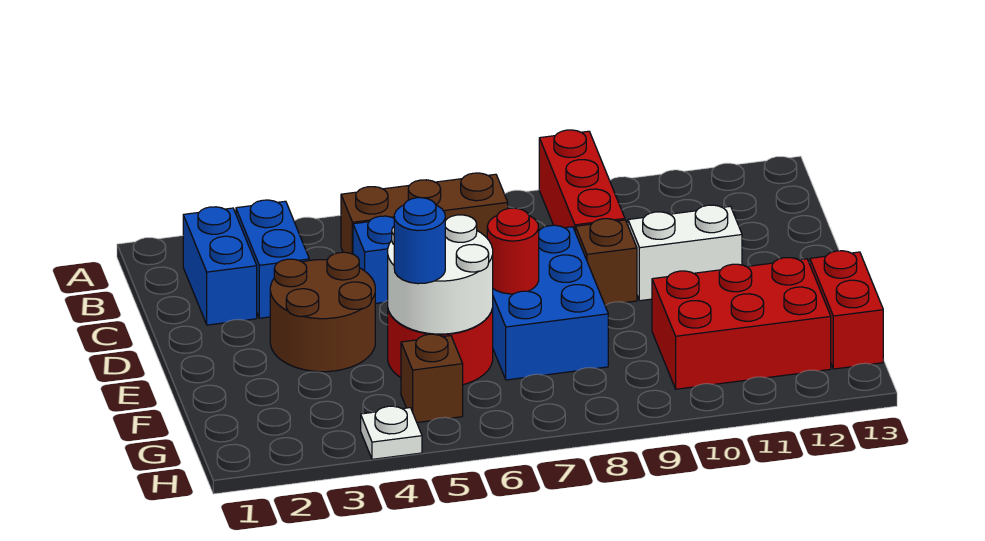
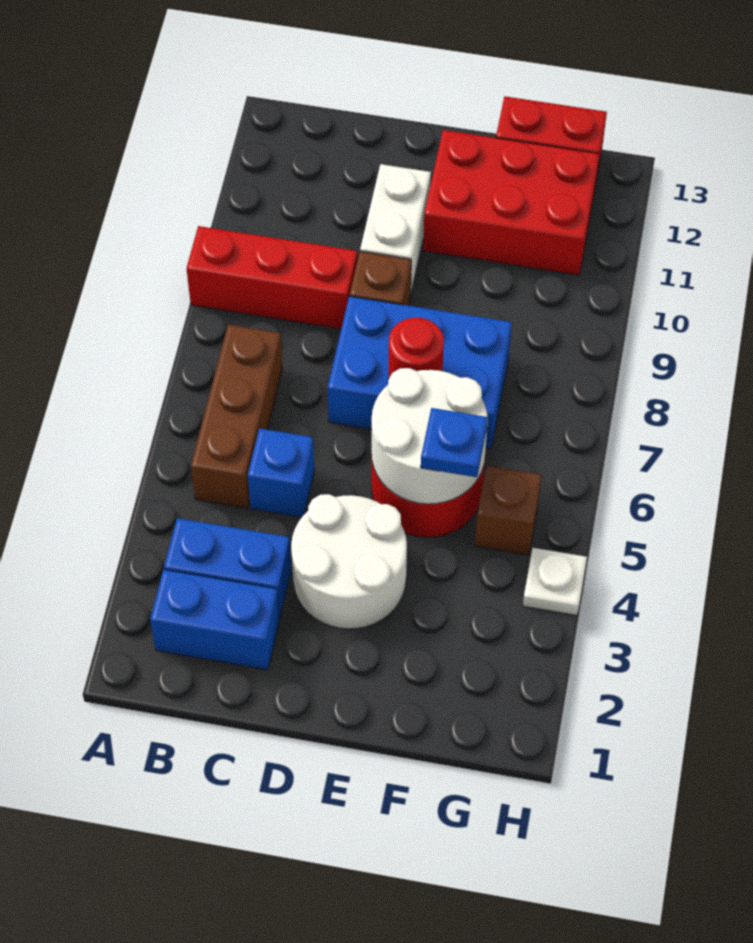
brown 2x2 round brick [270,252,375,372] -> white 2x2 round brick [291,494,407,629]
blue 1x1 round brick [394,198,445,284] -> blue 1x1 plate [421,408,488,477]
red 2x3 brick [652,258,831,389] -> red 2x3 brick turned to [423,130,599,275]

